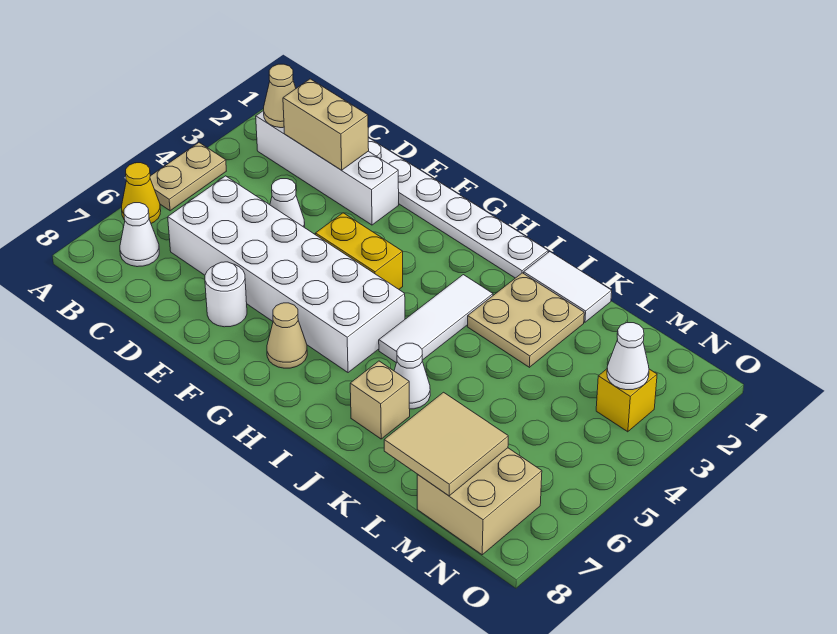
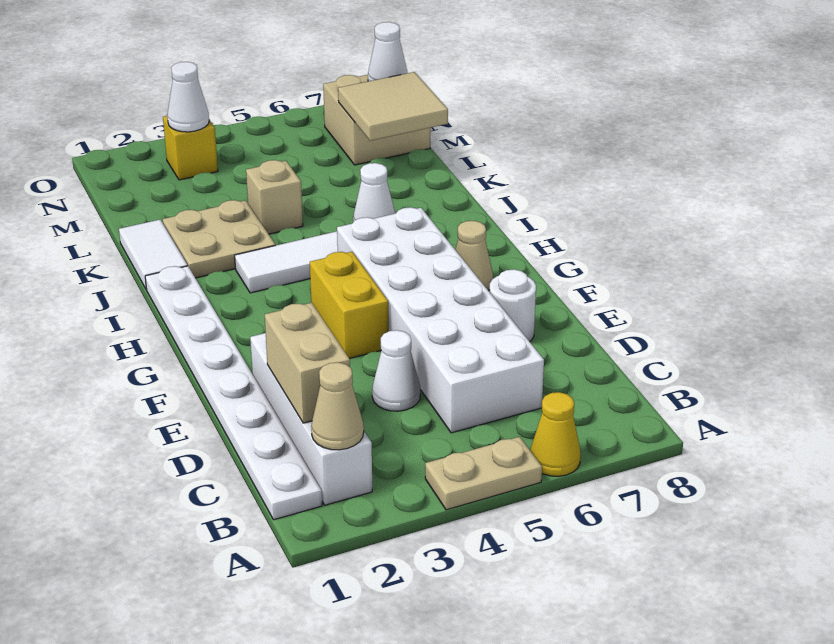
white 1x1 cone [120,203,159,267] -> white 1x1 cone moved to [368,22,408,81]
tan 1x1 brick [350,361,410,439] -> tan 1x1 brick moved to [246,160,303,234]

